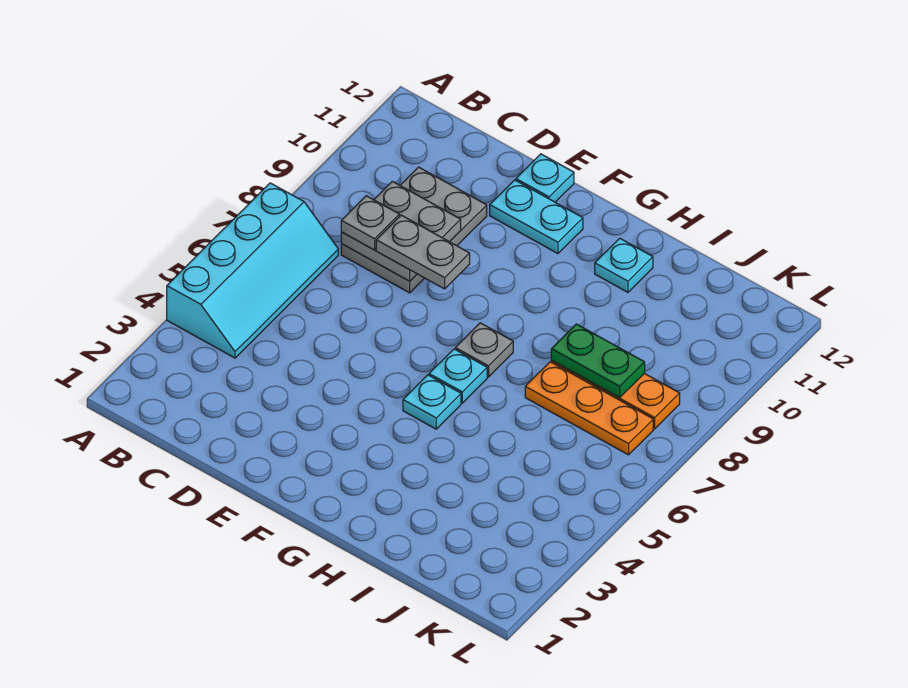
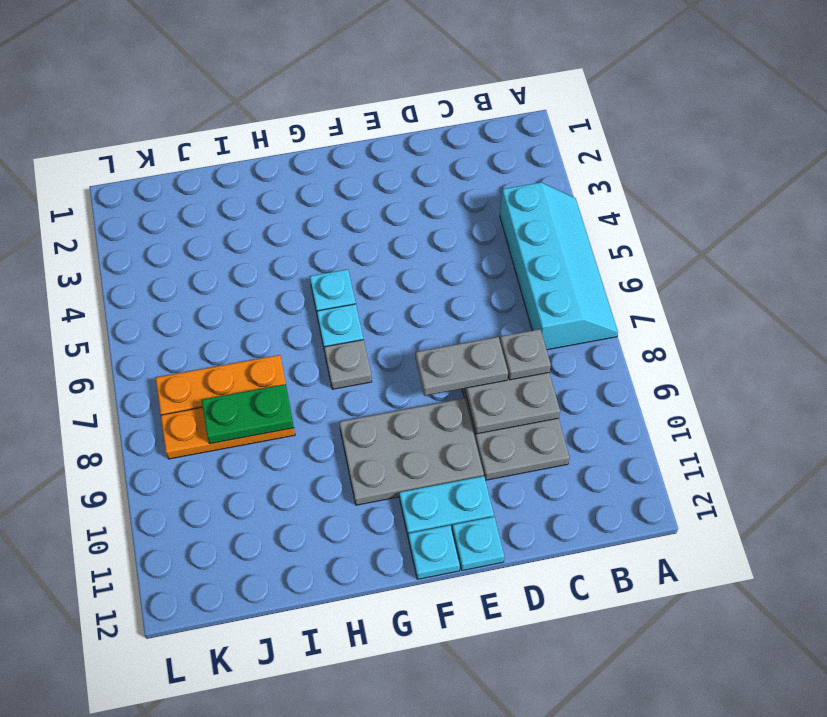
cyan 2x4 slope [167,183,338,358] -> cyan 2x4 slope turned to [500,182,618,350]
none -> grey 2x3 plate [339,398,484,505]
cyan 1x1 plate [595,238,653,292] -> cyan 1x1 plate moved to [408,525,460,579]

